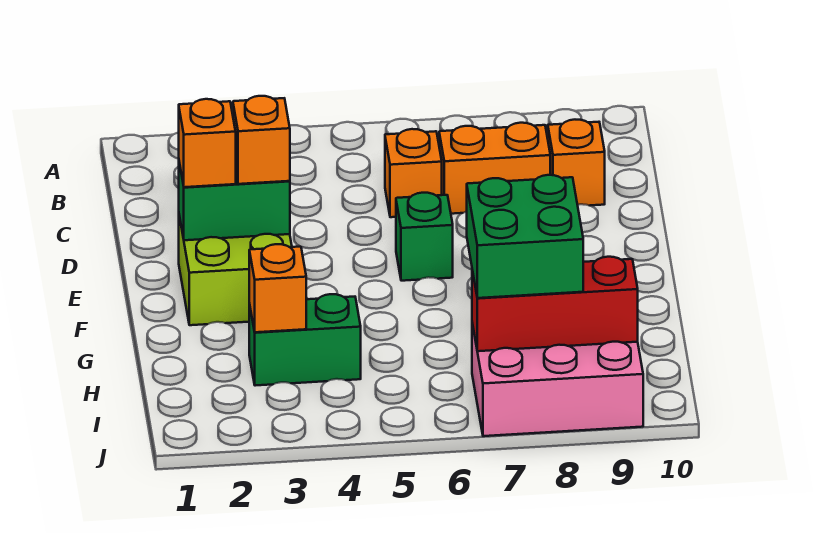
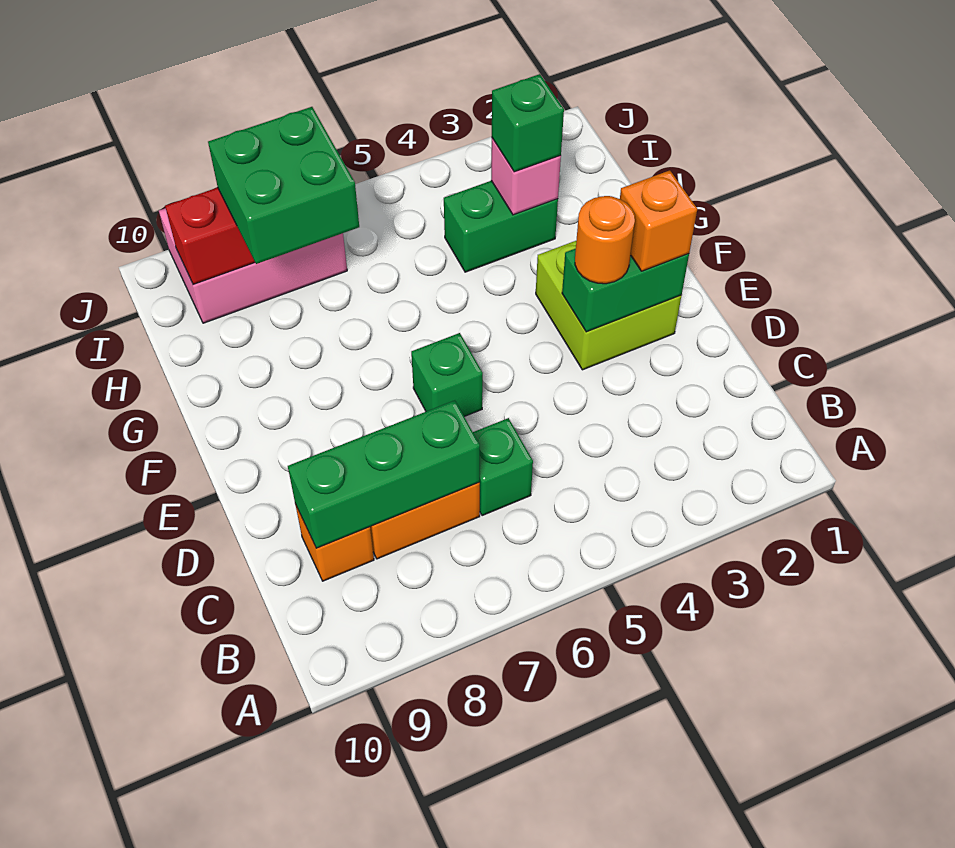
orange 1x1 brick [385,129,442,217] -> green 1x1 brick [473,418,533,516]
none -> green 1x3 brick [288,401,480,548]
orange 1x1 brick [233,96,290,184] -> orange 1x1 round brick [575,196,635,284]
orange 1x1 brick [249,244,306,332] -> pink 1x1 brick [491,138,561,215]
none -> green 1x1 brick [492,74,564,172]

